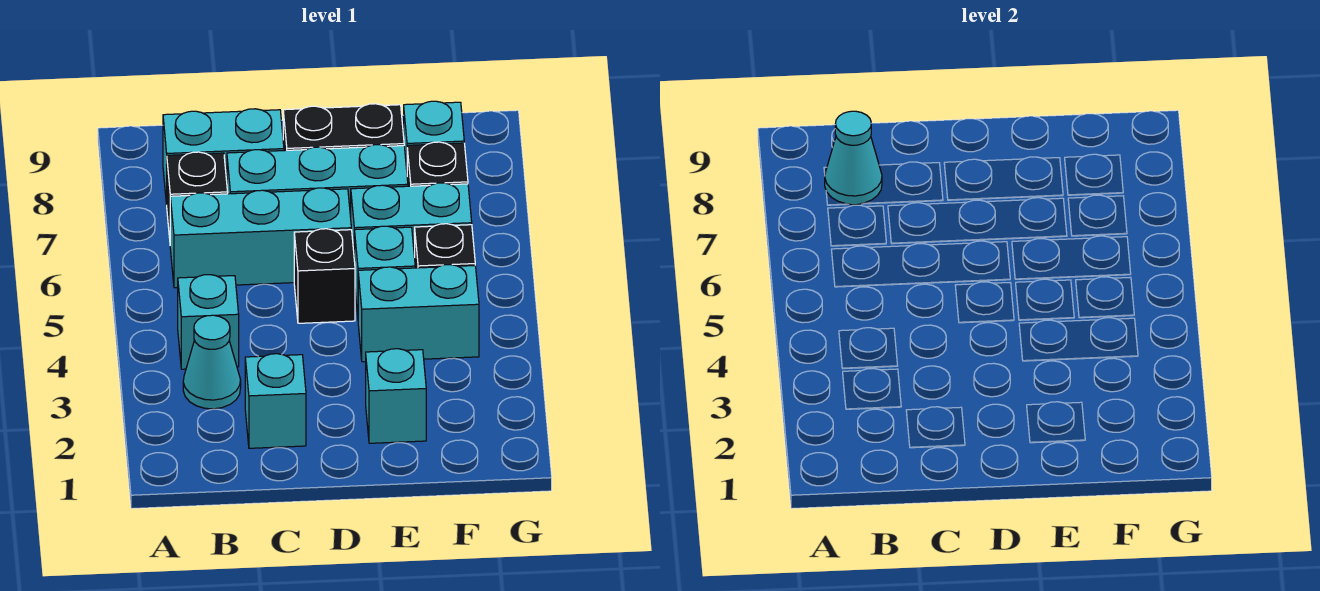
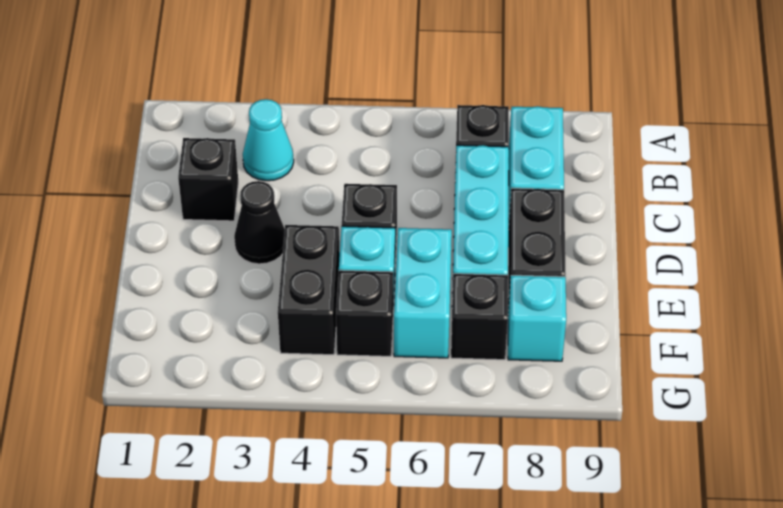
cyan 1x1 brick [178,275,239,369] -> none
cyan 1x3 brick [170,188,351,288] -> none
cyan 1x1 cone [825,111,882,205] -> none
cyan 1x1 brick [245,354,306,448] -> black 1x1 brick [178,138,238,221]
none -> black 1x1 cone [234,181,285,264]
cyan 1x1 brick [366,349,426,443] -> none
cyan 1x2 brick [358,265,479,362] -> black 1x2 brick [278,225,340,355]

